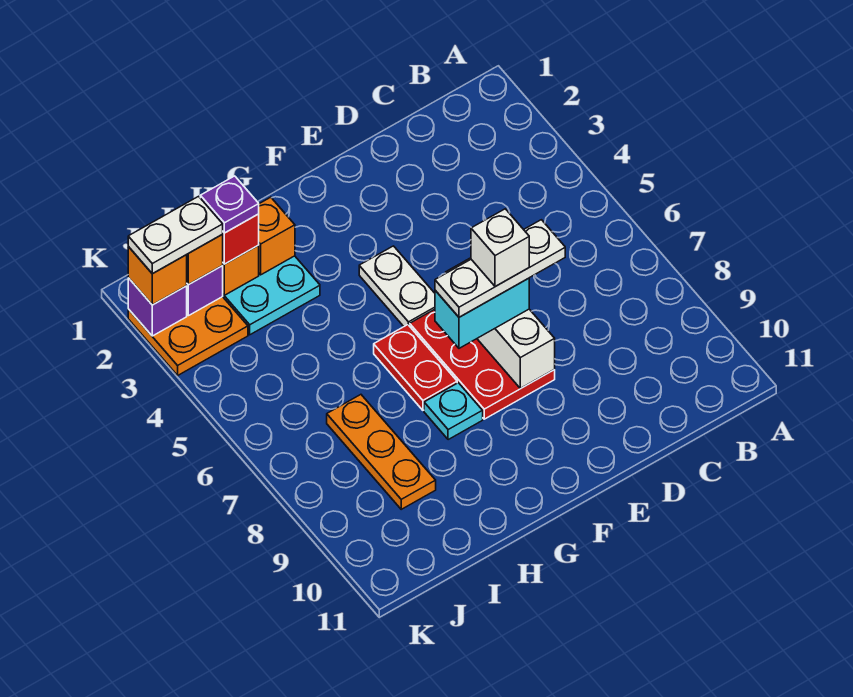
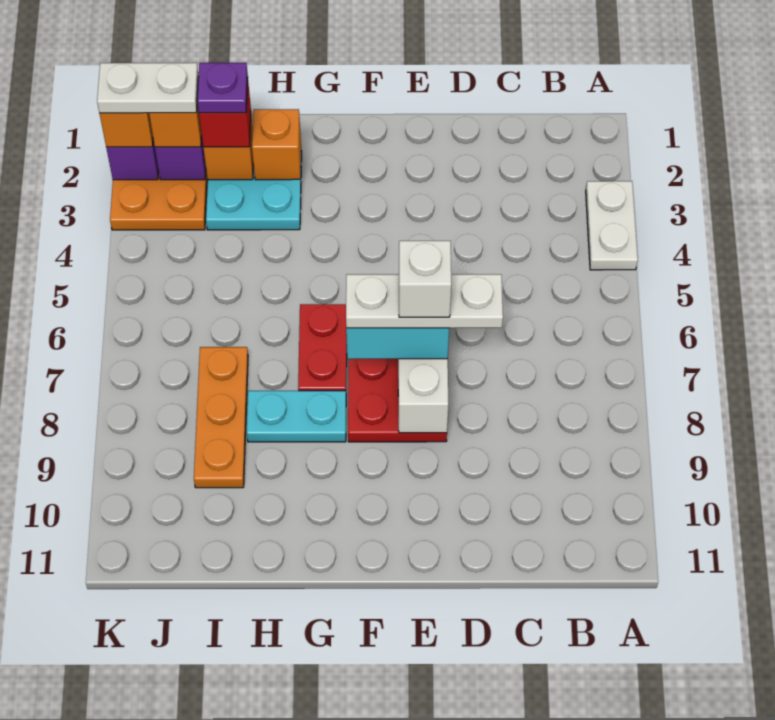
white 1x2 plate [359,246,435,326] -> white 1x2 plate moved to [586,181,638,270]
cyan 1x1 plate [424,383,483,440] -> cyan 1x2 plate [247,391,346,442]

